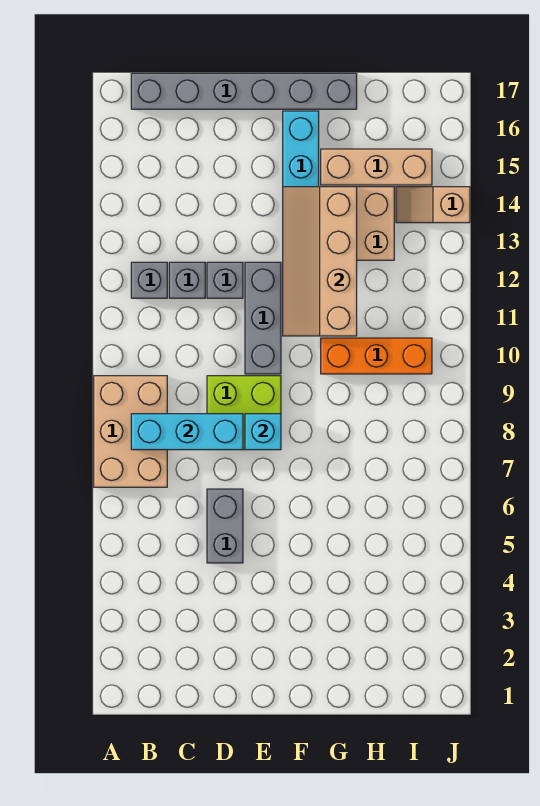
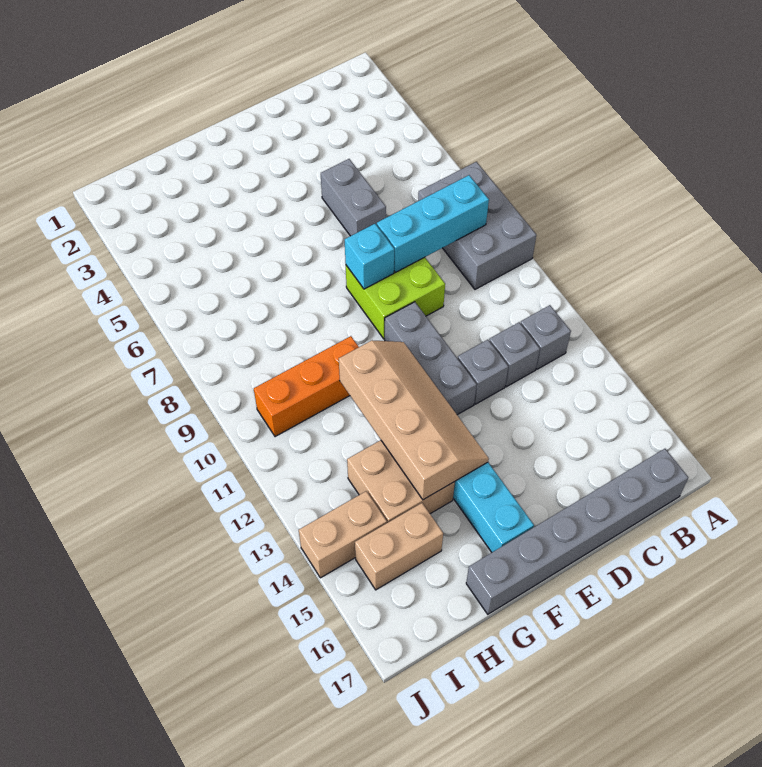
tan 2x3 brick [94,376,167,487] -> grey 2x3 brick [418,162,536,289]
tan 1x3 brick [321,149,432,185] -> tan 1x2 brick [355,503,443,590]
tan 1x2 slope [396,187,470,223] -> tan 1x2 brick [299,491,387,578]

